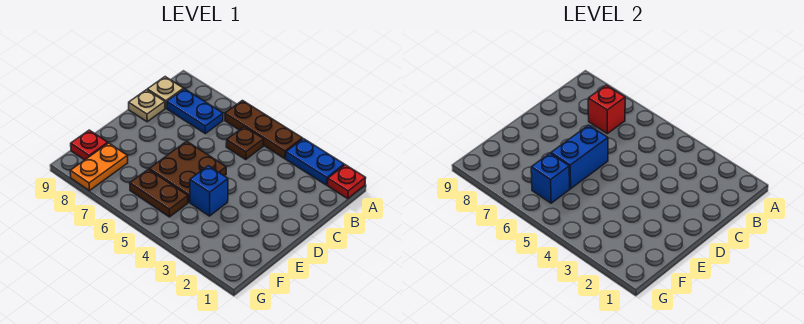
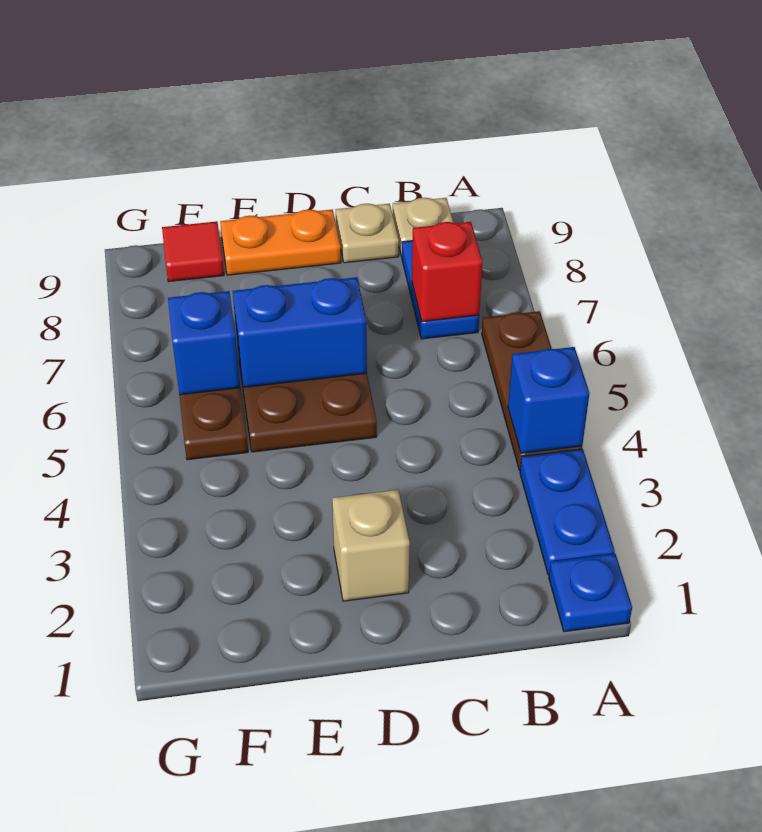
red 1x1 plate [328,165,366,198] -> blue 1x1 plate [549,553,632,632]
brown 1x1 plate [226,127,264,159] -> none
none -> tan 1x1 brick [332,490,410,601]
blue 1x1 brick [190,166,228,216] -> blue 1x1 brick moved to [508,347,590,453]
orange 1x2 plate [70,143,128,191] -> orange 1x2 plate moved to [220,209,341,275]
red 1x1 plate [71,130,108,160] -> red 1x1 tile [162,221,224,282]

